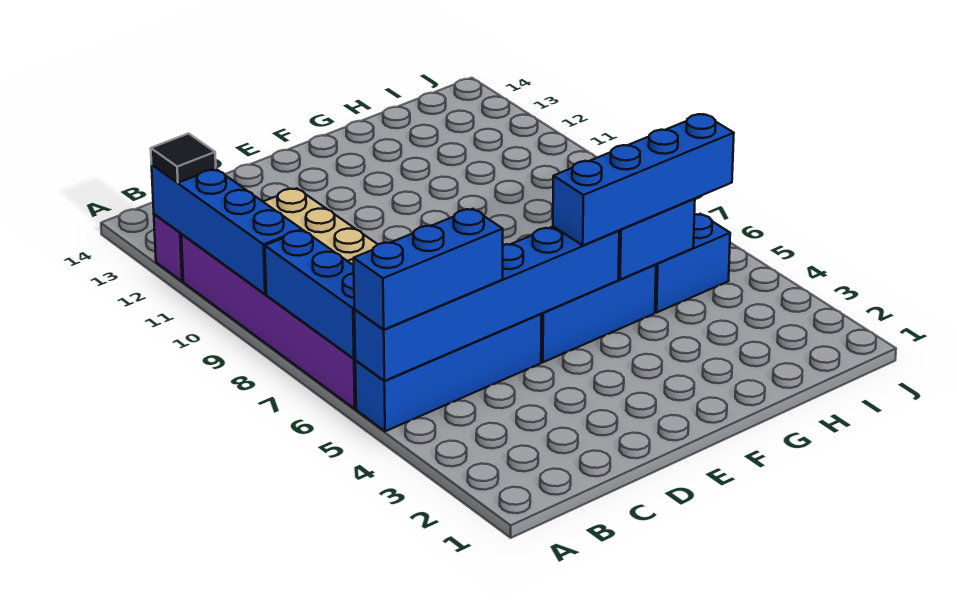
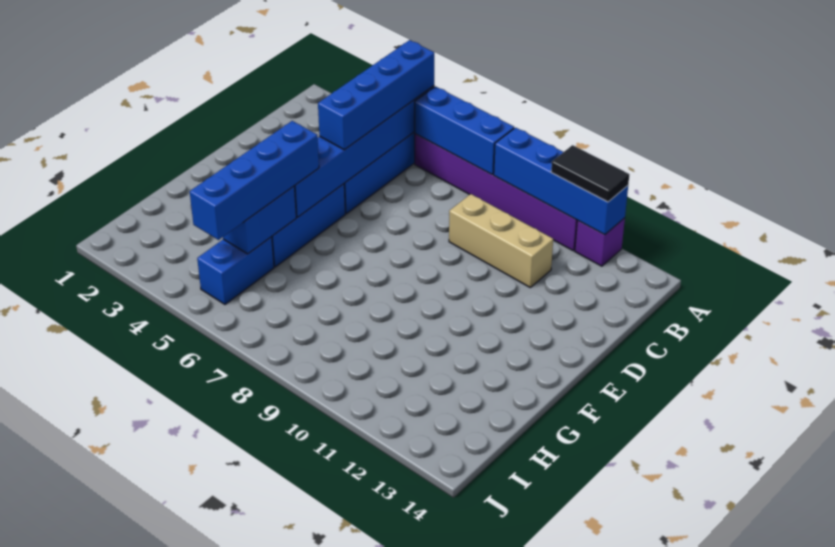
blue 1x3 brick [354,209,503,330] -> blue 1x4 brick [318,40,434,150]
black 1x1 tile [151,134,216,183] -> black 1x2 tile [551,145,630,202]

